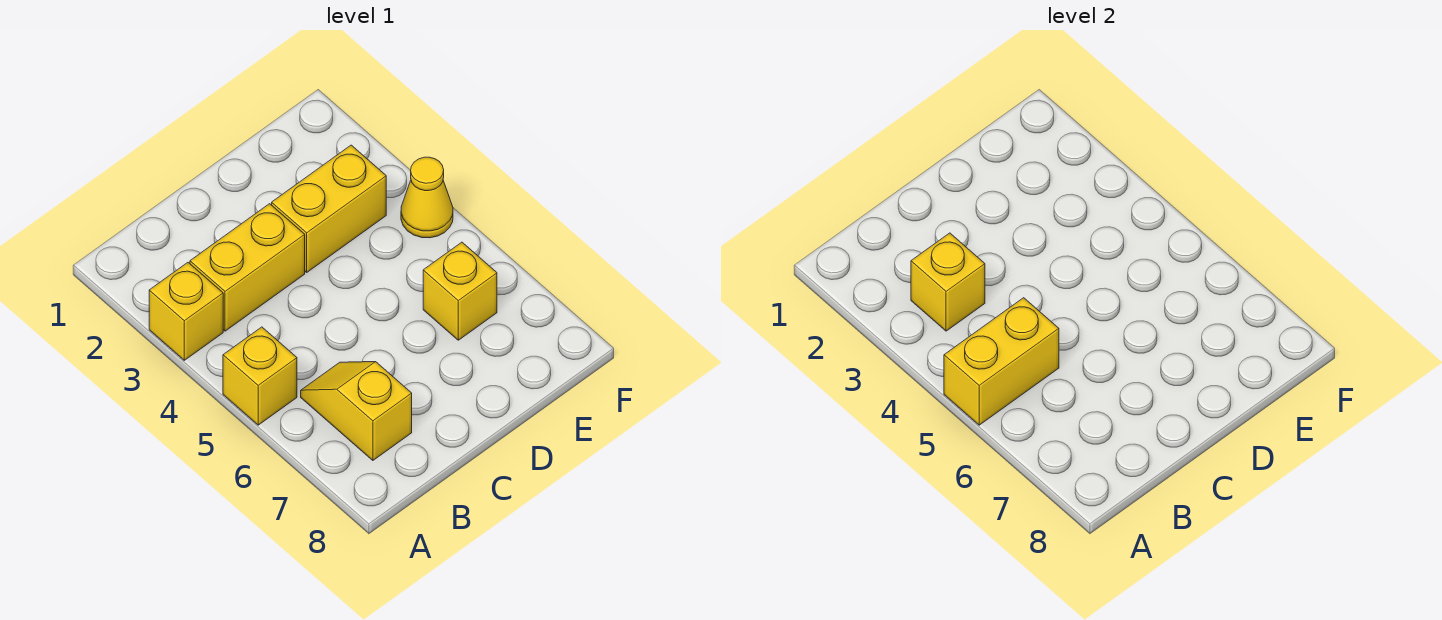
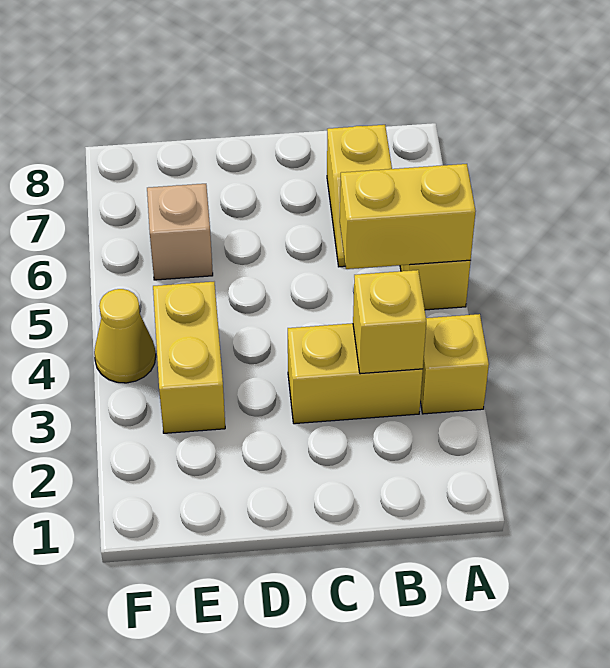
yellow 1x2 brick [272,145,386,272] -> yellow 1x2 brick turned to [153,282,225,433]
yellow 1x1 brick [423,242,497,340] -> tan 1x1 brick [147,184,213,280]

